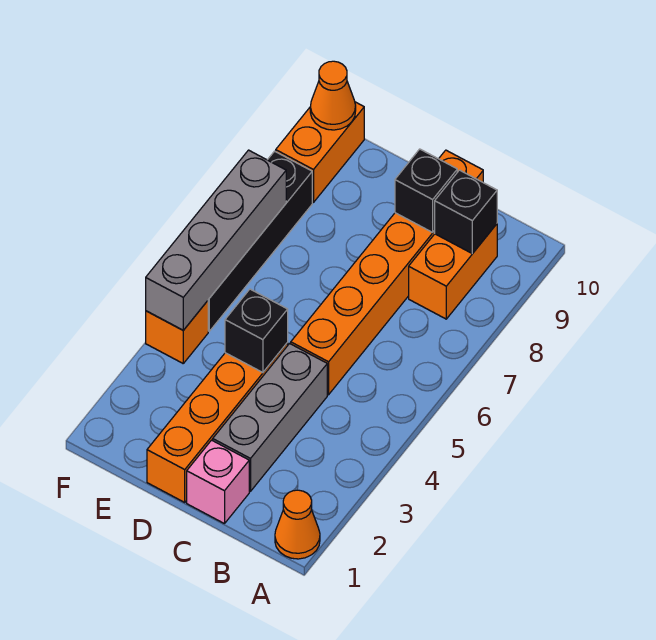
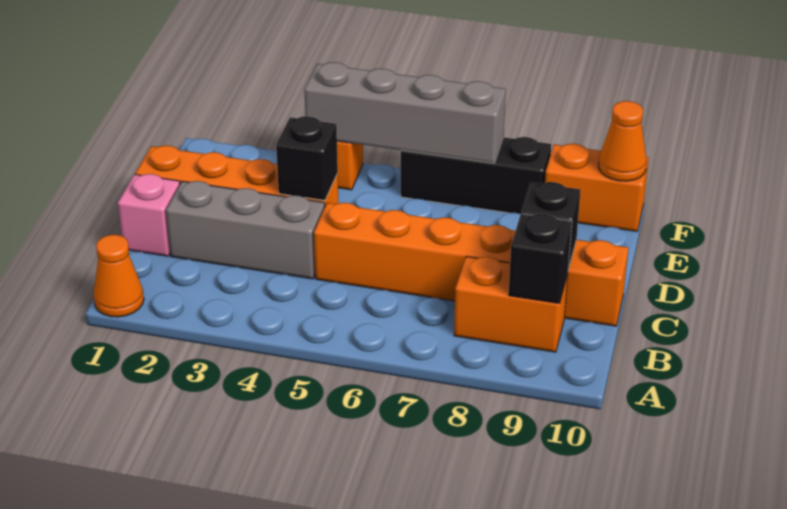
black 1x4 brick [208,151,312,331] -> black 1x3 brick [401,137,551,214]

